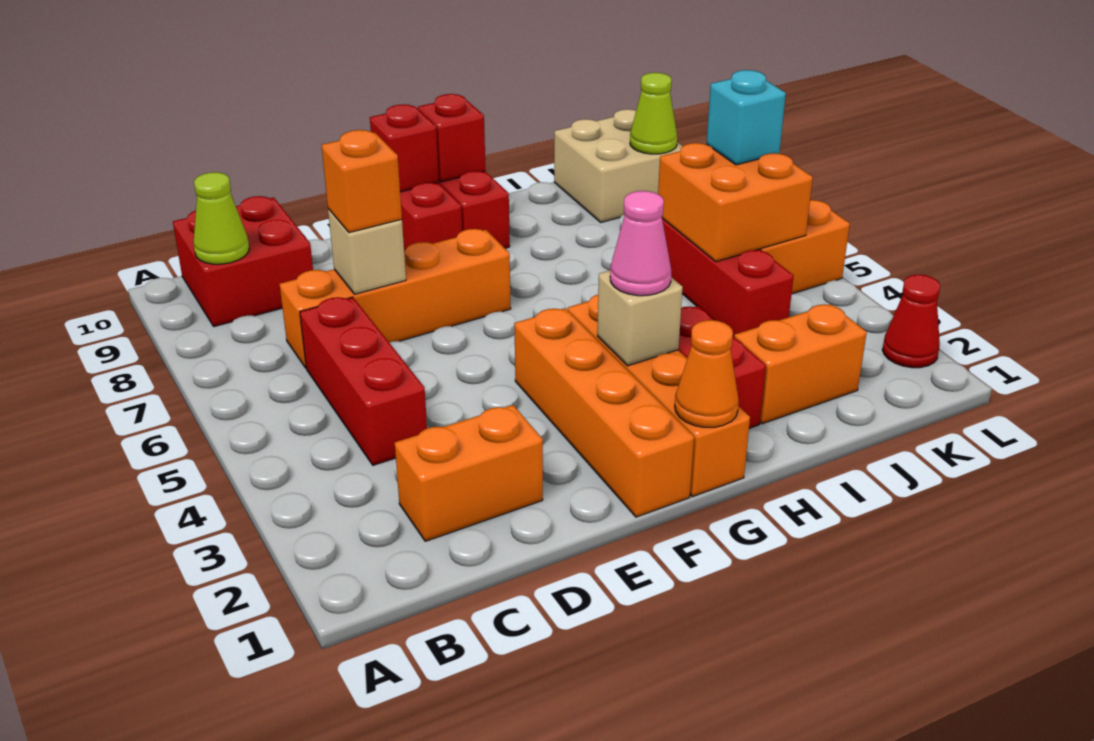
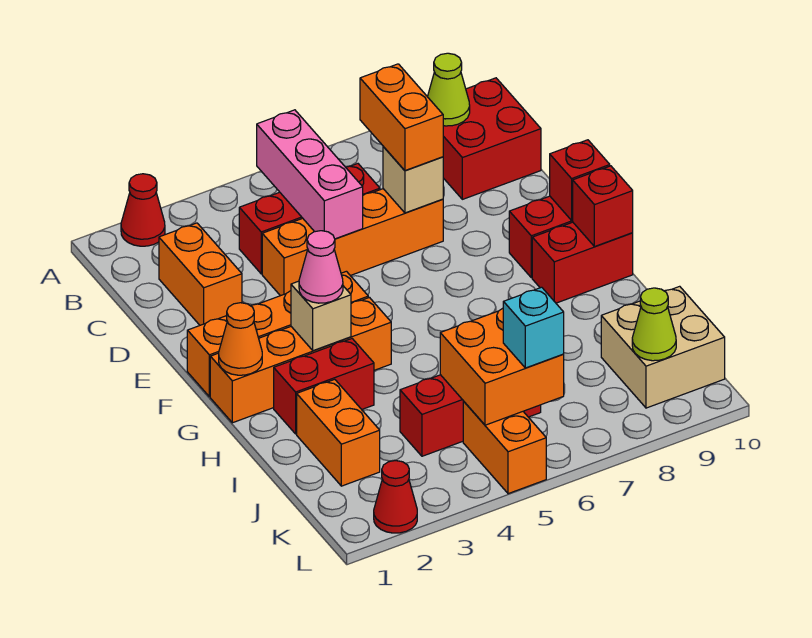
none -> red 1x1 cone [121,174,165,246]
none -> pink 1x3 brick [257,110,363,239]
orange 1x4 brick [280,229,511,368] -> orange 1x4 brick turned to [262,189,443,296]
orange 1x1 brick [322,130,402,233] -> orange 1x2 brick [360,64,443,171]

